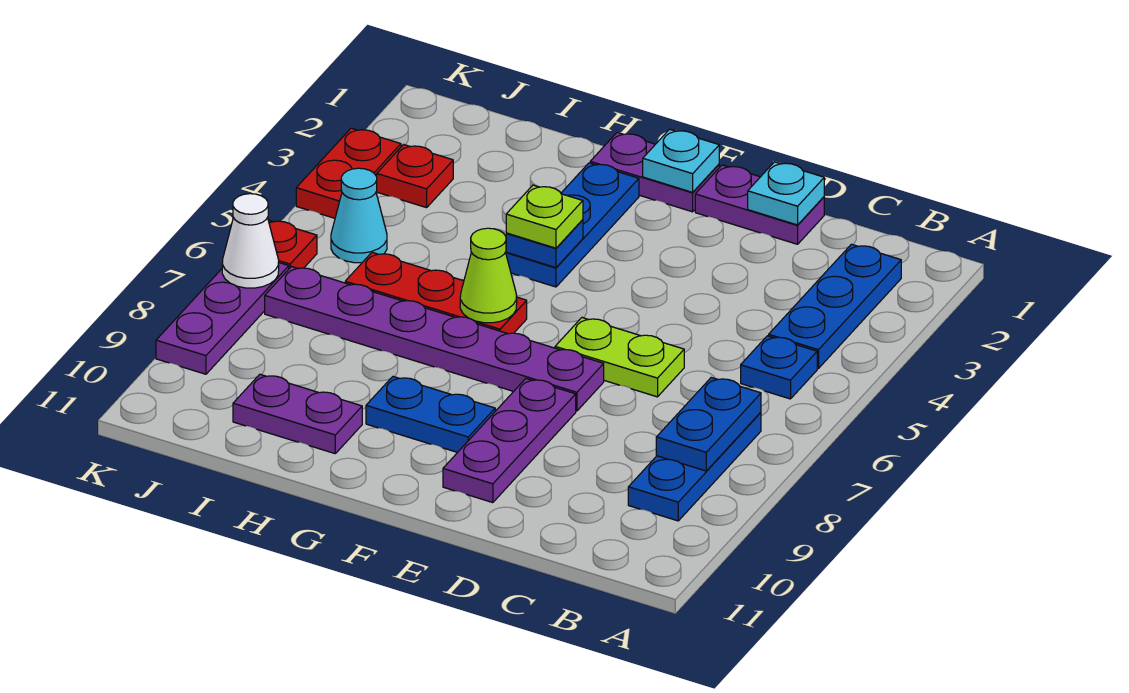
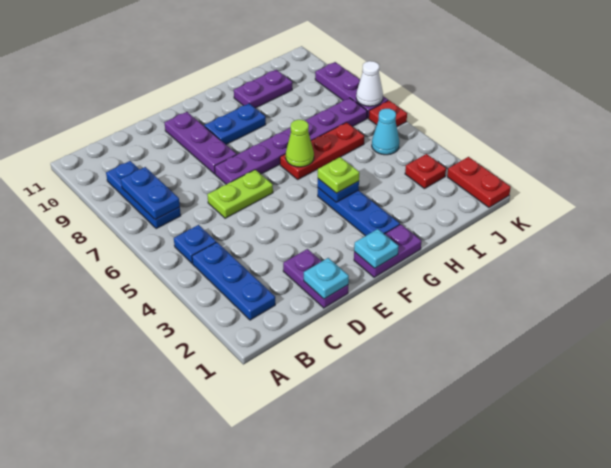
purple 1x2 plate [695,165,824,244] -> purple 1x2 plate turned to [283,249,348,308]
red 1x2 plate [296,128,401,218] -> red 1x2 plate moved to [447,157,511,207]

